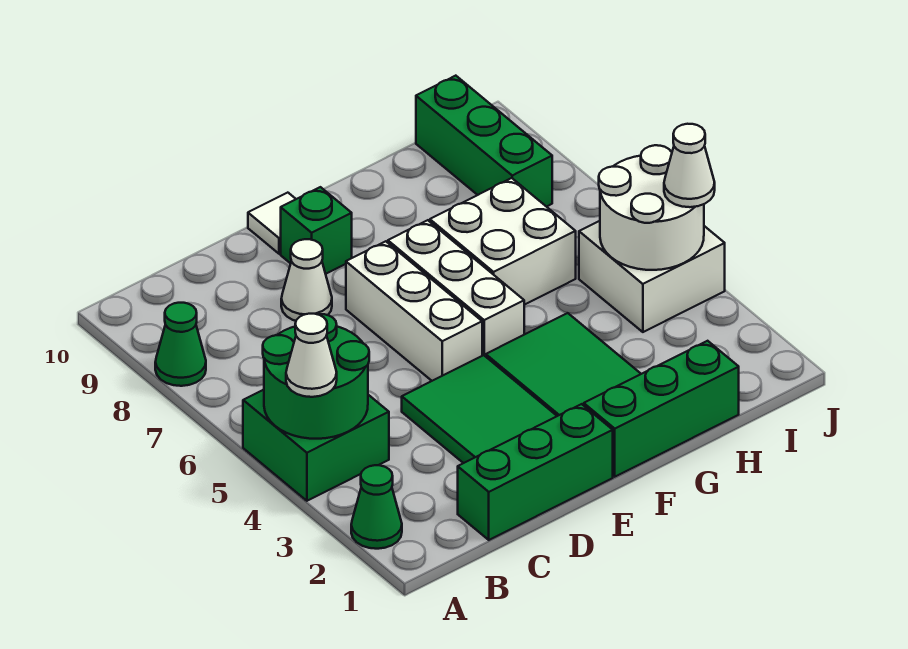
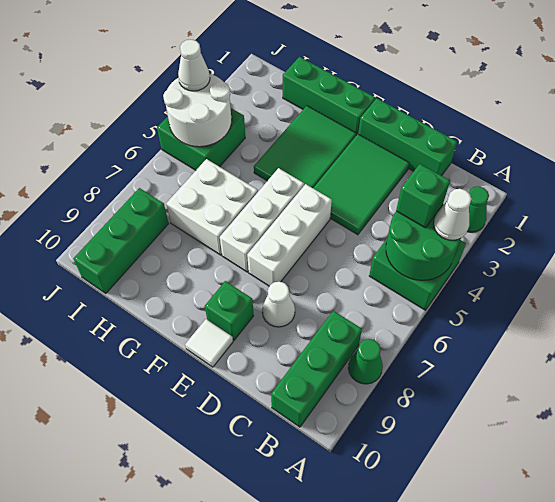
none -> green 1x1 brick [396,164,450,228]
none -> green 1x3 brick [271,311,362,427]
white 2x2 brick [579,221,725,332] -> green 2x2 brick [157,108,245,170]

